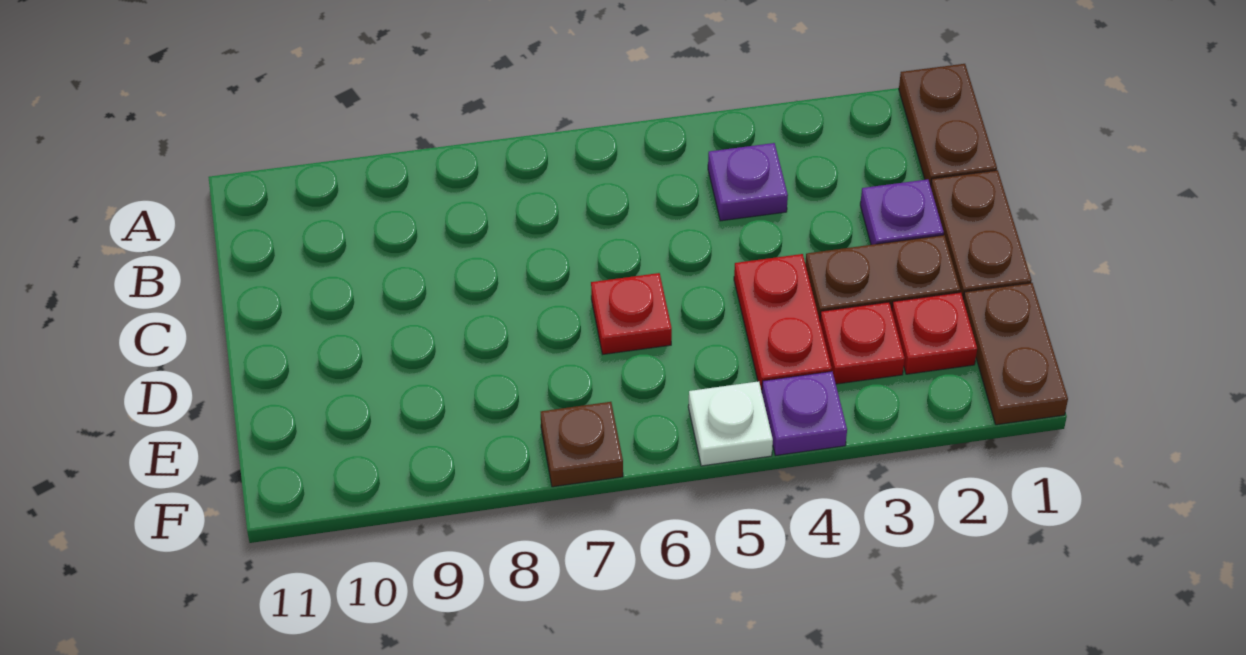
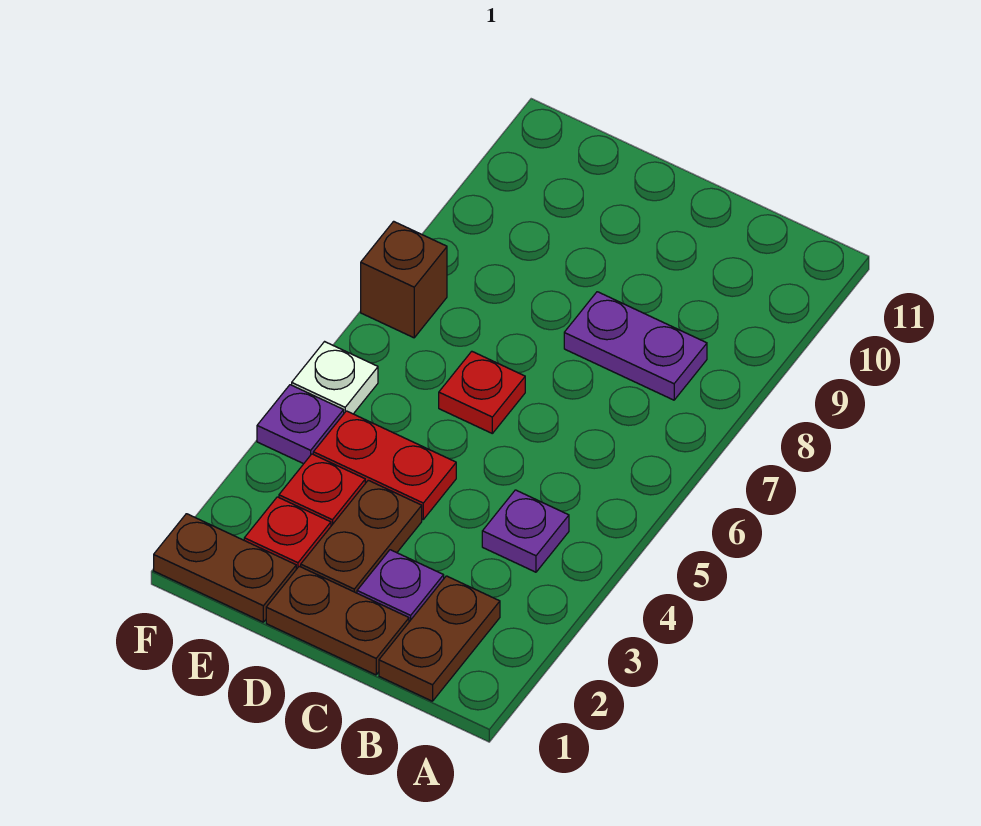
brown 1x2 plate [899,64,997,186] -> brown 1x2 plate turned to [379,576,500,701]
none -> purple 1x2 plate [564,292,707,400]
brown 1x1 plate [541,402,623,487] -> brown 1x1 brick [361,221,447,338]

